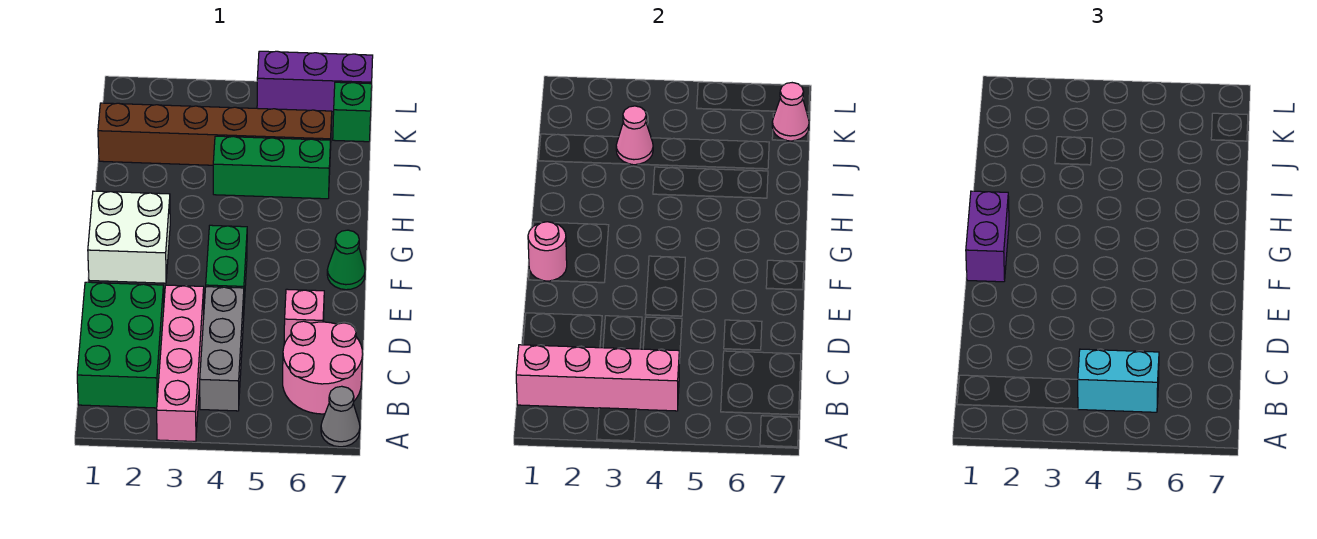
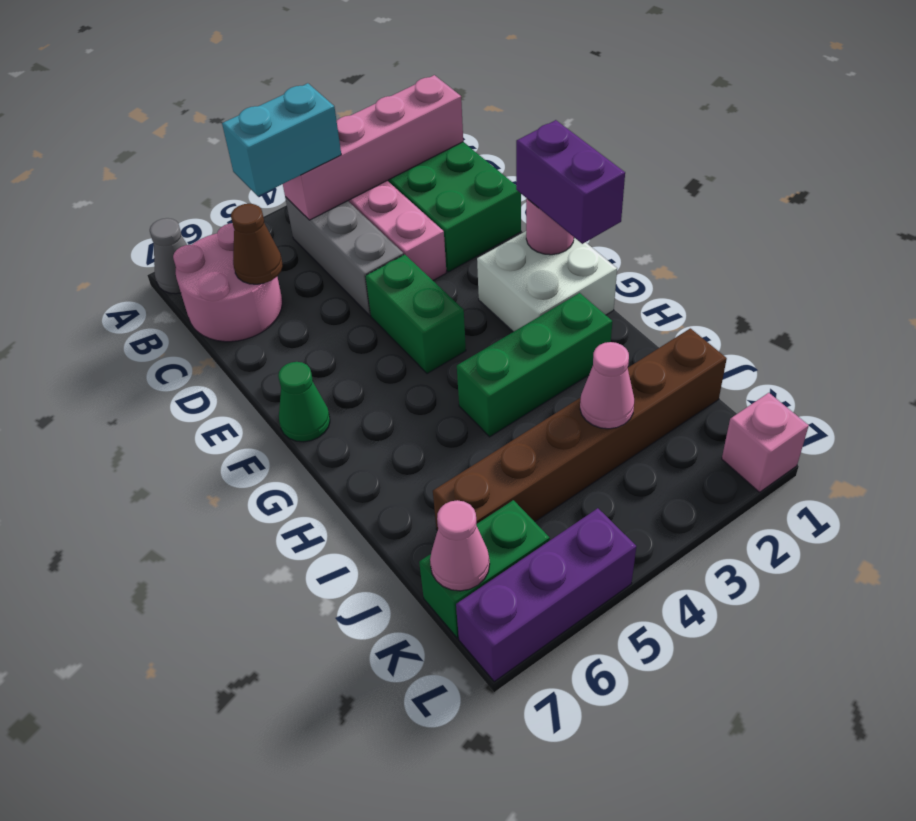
none -> brown 1x1 cone [231,204,283,284]
pink 1x1 brick [284,289,324,345] -> pink 1x1 brick moved to [722,393,809,492]
green 1x3 brick [213,136,331,199] -> green 1x3 brick moved to [457,293,612,437]
green 1x1 brick [333,82,372,142] -> green 1x2 brick [419,500,550,638]

